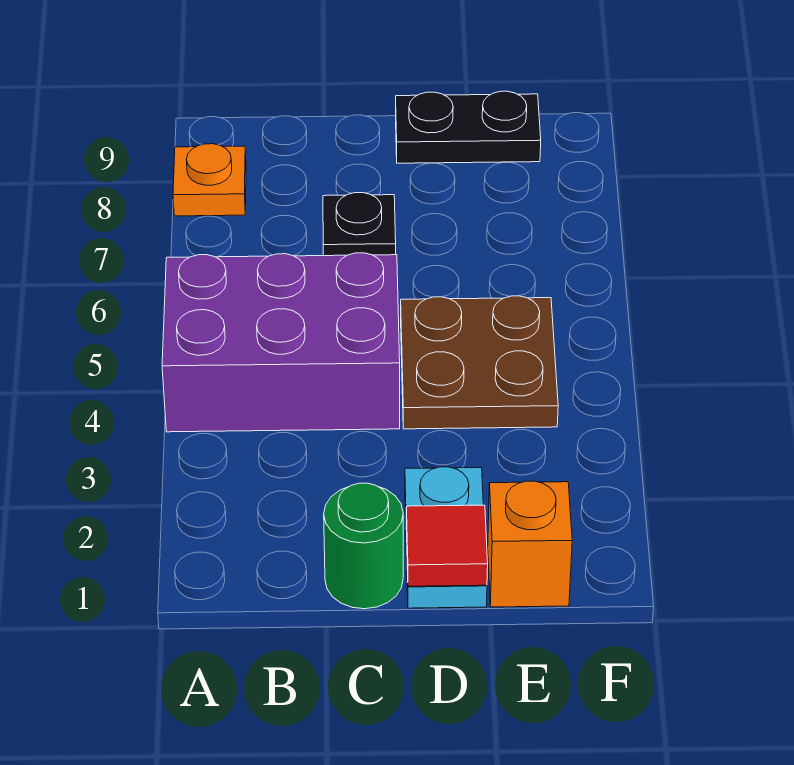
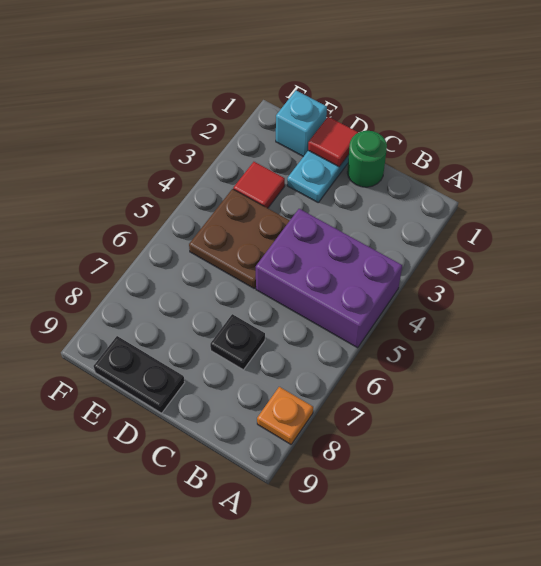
orange 1x1 brick [488,481,572,607] -> cyan 1x1 brick [276,91,327,157]
none -> red 1x1 tile [233,162,285,208]

